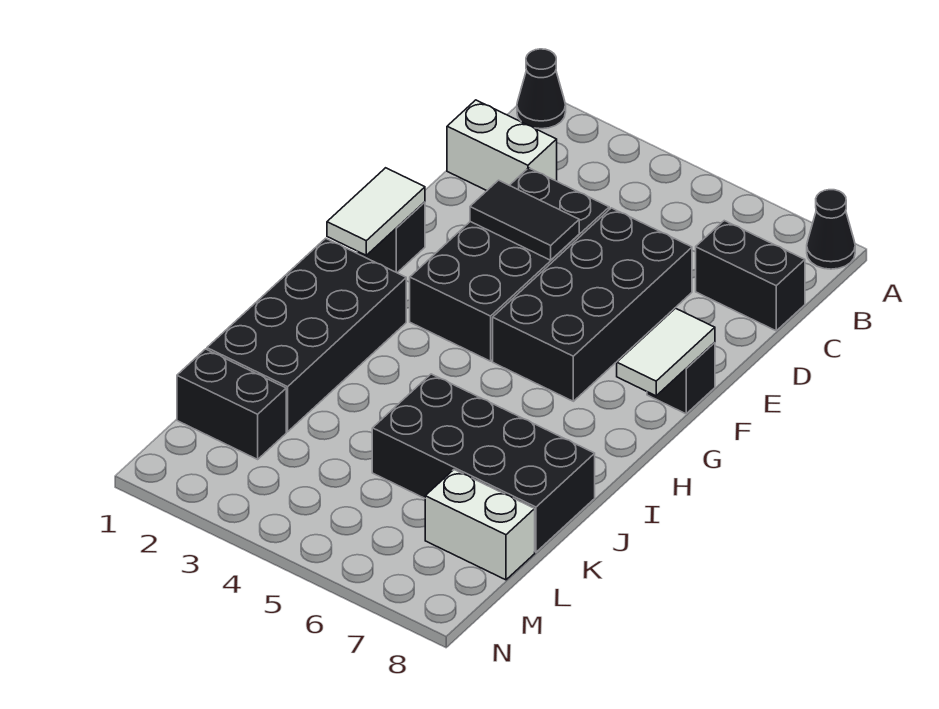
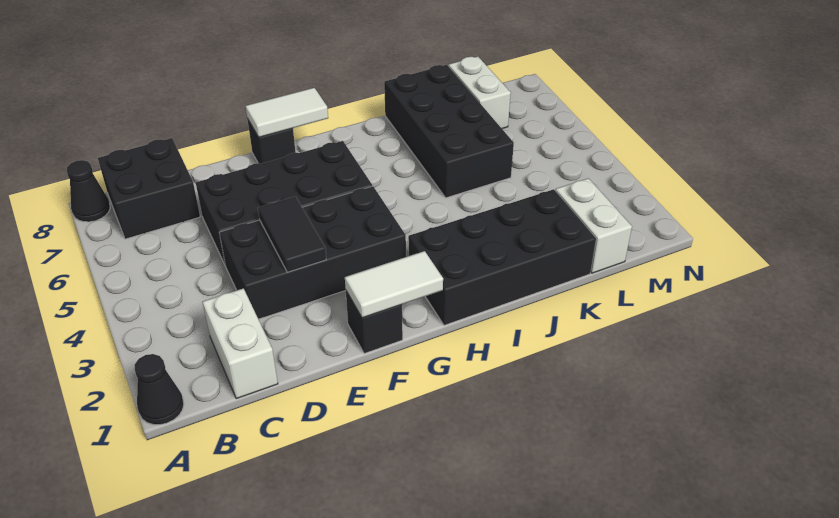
black 1x2 brick [696,221,805,331] -> black 2x2 brick [98,138,200,239]
black 1x2 brick [177,349,286,459] -> white 1x2 brick [555,178,632,273]

